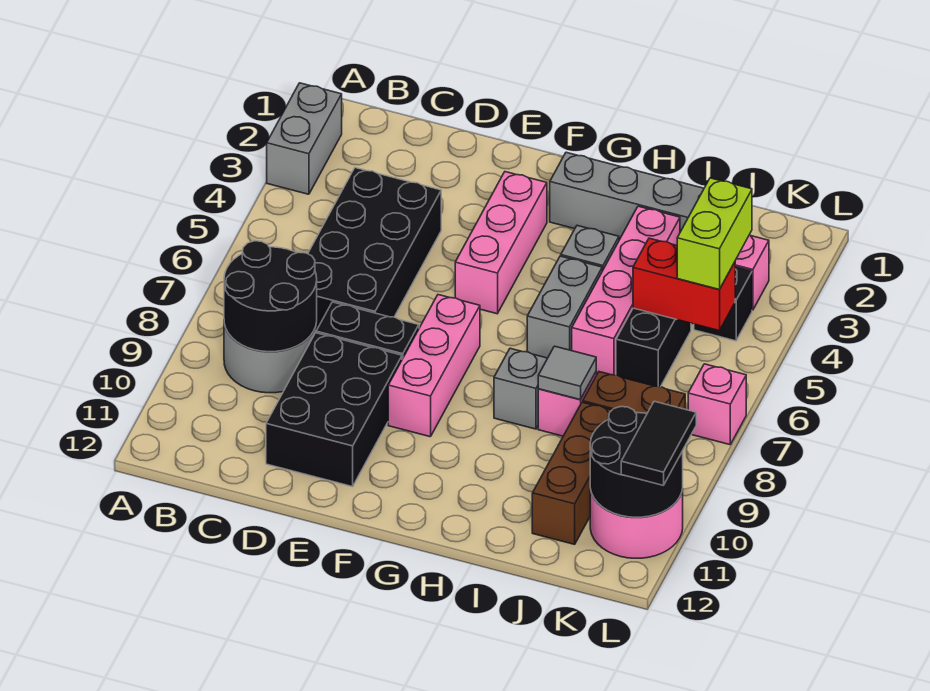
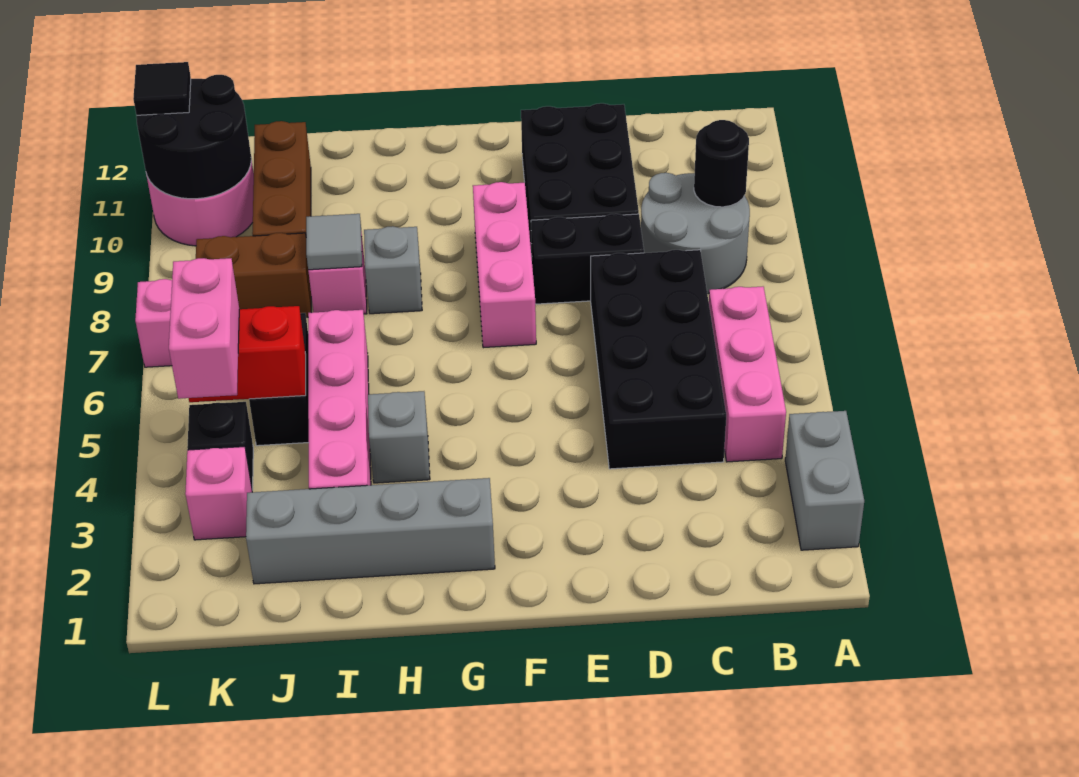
black 2x2 round brick [224,241,317,352] -> black 1x1 round brick [694,120,749,207]
pink 1x3 brick [455,172,547,314] -> pink 1x3 brick moved to [709,287,786,462]
grey 1x2 brick [527,256,602,358] -> none
lime 1x2 brick [677,178,752,289] -> pink 1x2 brick [169,258,239,399]
black 1x2 tile [621,401,696,485] -> black 1x1 tile [133,62,191,115]

